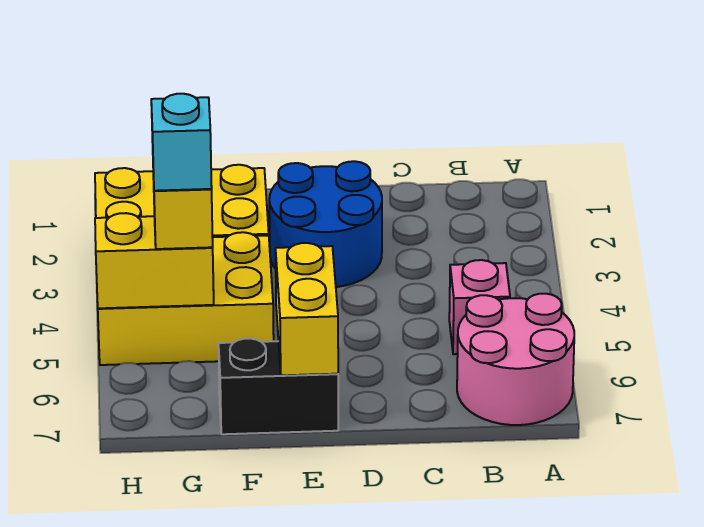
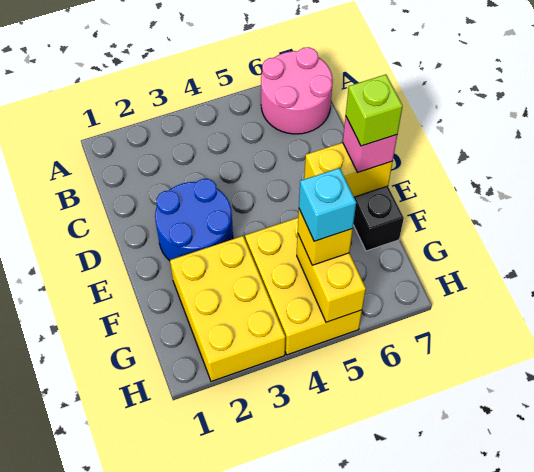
pink 1x1 brick [449,260,510,354] -> pink 1x1 brick moved to [343,116,397,172]
none -> lime 1x1 brick [346,75,403,146]

